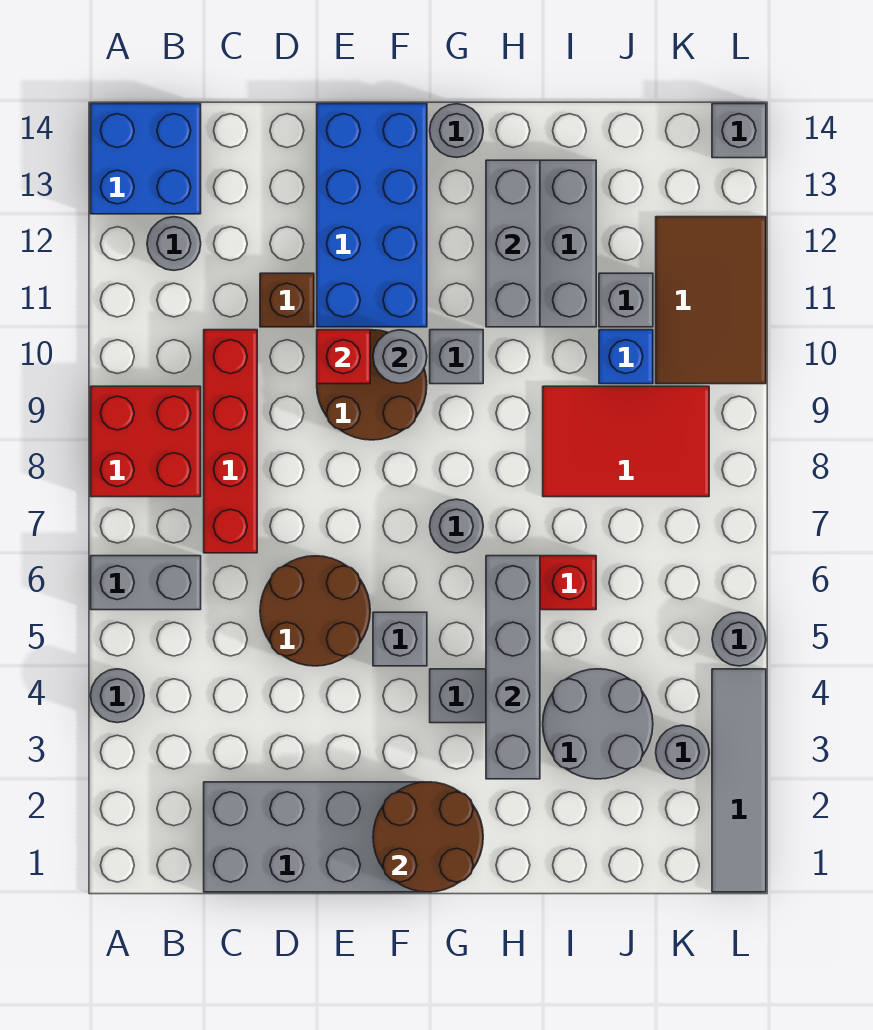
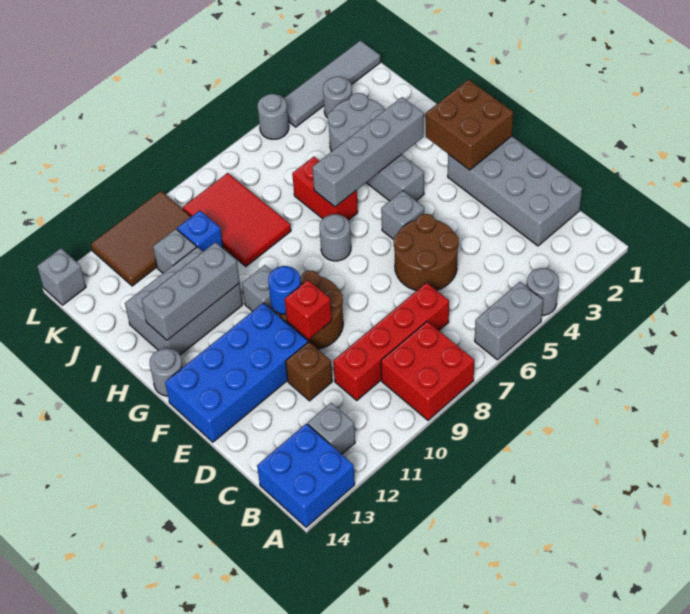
grey 1x2 brick [91,556,201,610] -> grey 1x2 brick turned to [475,282,543,360]
grey 1x1 round brick [147,217,201,270] -> grey 1x1 brick [308,403,355,454]
brown 2x2 round brick [373,782,483,892] -> brown 2x2 brick [426,79,513,170]
grey 1x1 round brick [373,330,427,383] -> blue 1x1 round brick [268,266,301,314]

